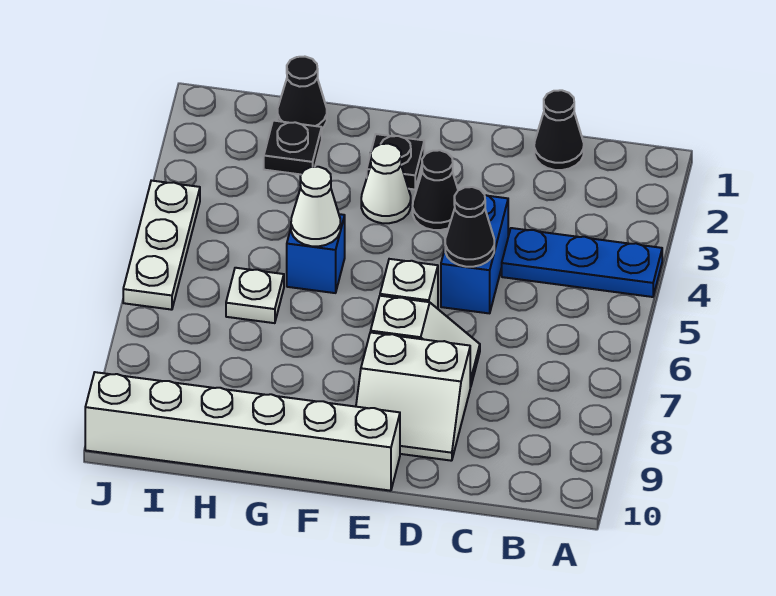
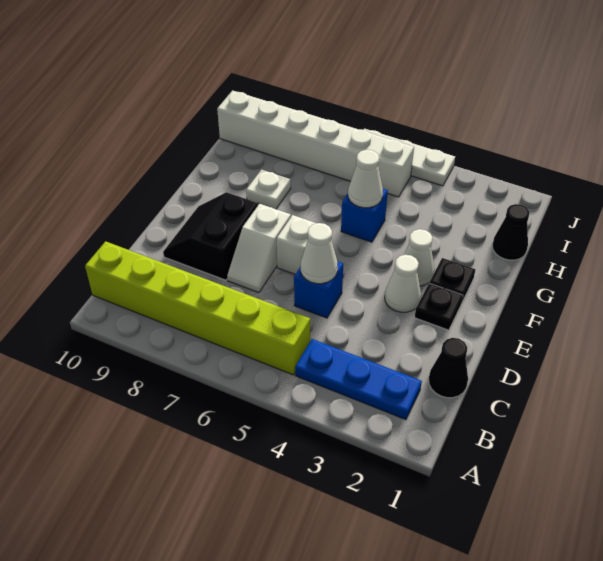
blue 1x3 plate [502,228,662,297] -> blue 1x3 plate turned to [295,339,422,420]
none -> lime 1x6 brick [85,241,310,375]
blue 1x2 brick [441,195,508,313] -> blue 1x1 brick [294,261,343,318]
black 1x1 cone [445,187,494,267] -> white 1x1 cone [301,223,338,284]
white 2x2 slope [356,332,470,461] -> black 2x2 slope [163,192,258,280]
black 1x1 cone [413,150,458,230] -> white 1x1 cone [385,255,421,312]
white 1x6 brick [85,372,400,491] -> white 1x6 brick turned to [217,91,414,197]
black 1x1 plate [264,121,322,174] -> black 1x1 plate moved to [415,283,463,330]
white 1x1 plate [226,268,284,323] -> white 1x1 plate moved to [246,169,291,209]

